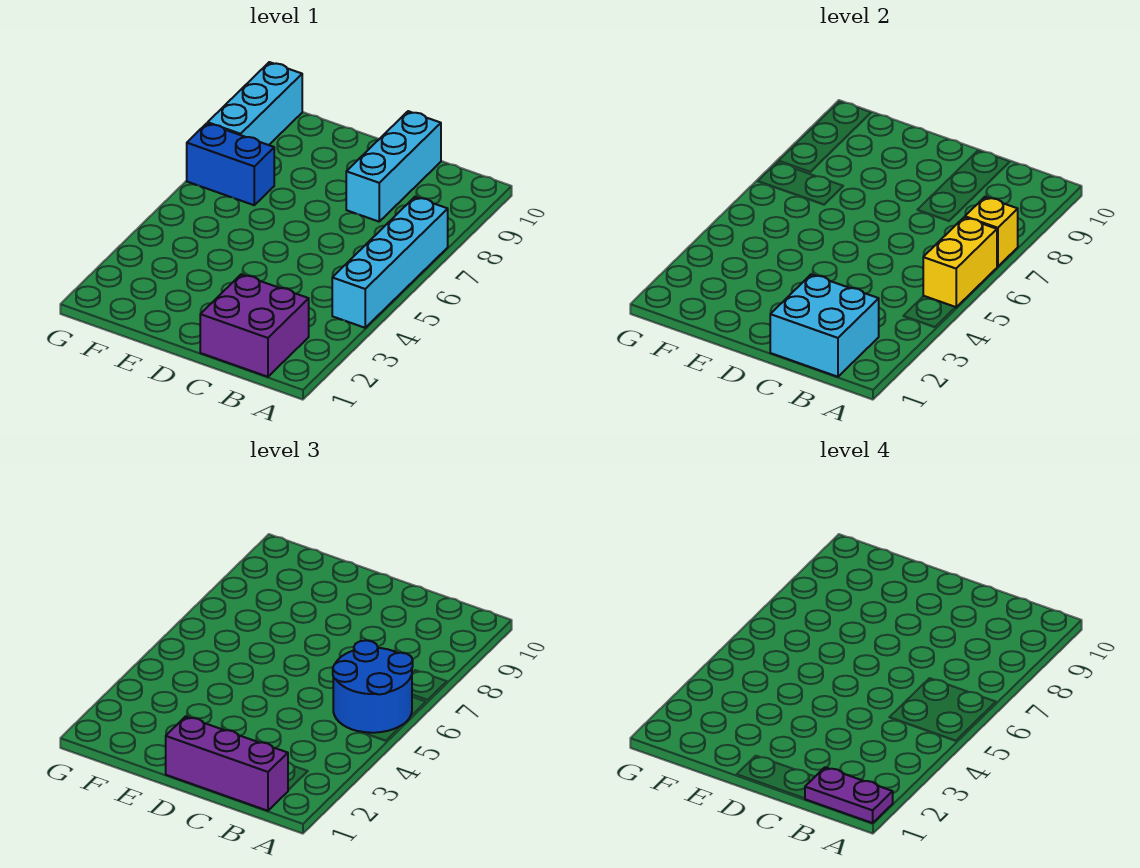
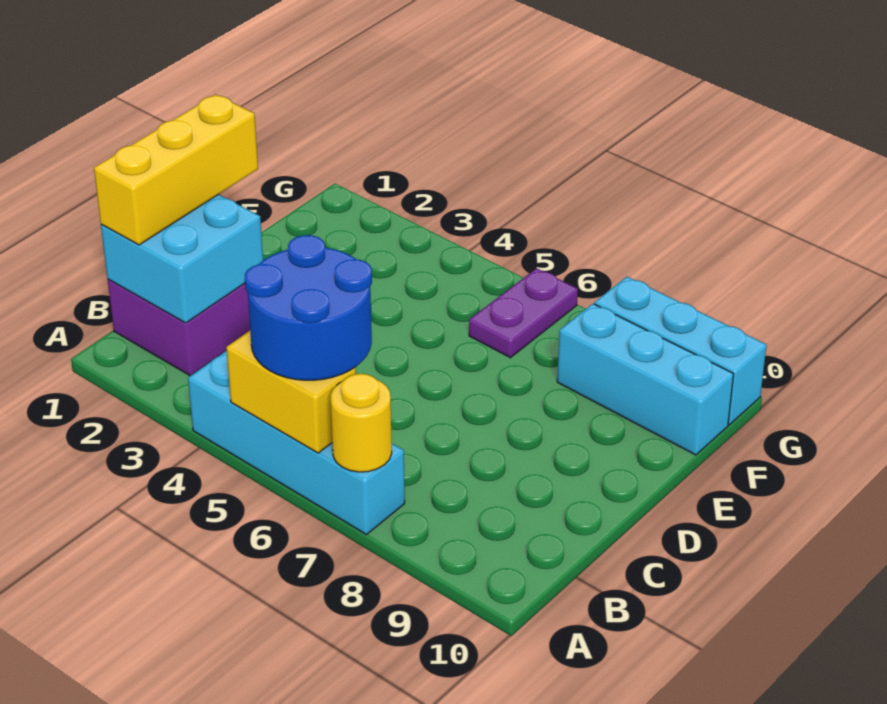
purple 1x2 plate [805,767,893,823] -> purple 1x2 plate moved to [469,268,578,358]
yellow 1x1 brick [965,197,1018,267] -> yellow 1x1 round brick [330,374,392,472]
purple 1x3 brick [166,717,288,811] -> yellow 1x3 brick [94,94,258,245]
cyan 1x3 brick [346,111,441,222] -> cyan 1x3 brick moved to [557,304,734,455]
blue 1x2 brick [187,123,274,205] -> none

